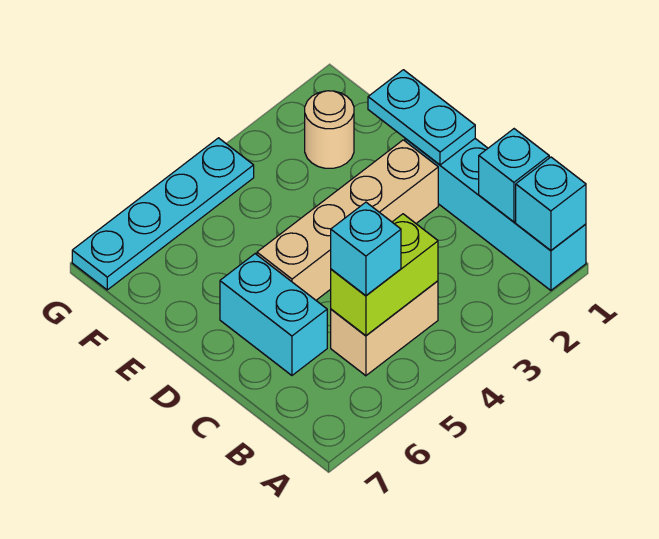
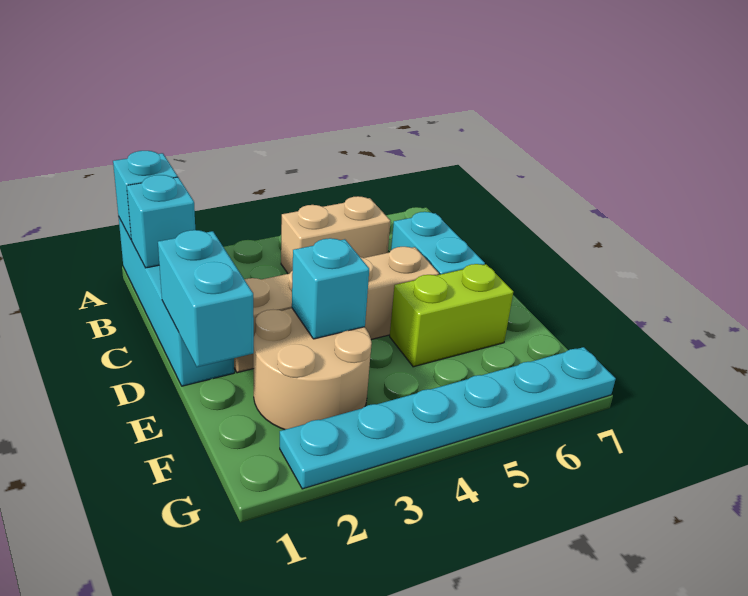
lime 1x2 brick [331,214,438,336] -> lime 1x2 brick moved to [390,264,513,367]
cyan 1x1 brick [331,202,401,296] -> cyan 1x1 brick moved to [292,238,369,339]
cyan 1x2 plate [368,70,475,165] -> cyan 1x2 brick [158,230,254,367]
tan 1x1 round brick [305,91,354,168] -> tan 2x2 round brick [253,308,372,430]
cyan 1x4 plate [72,138,254,290] -> cyan 1x6 plate [280,347,616,489]

